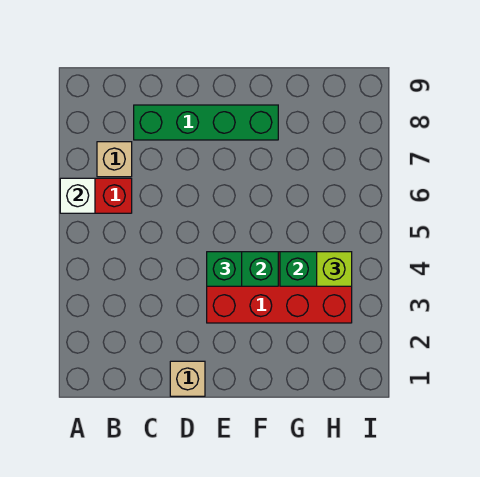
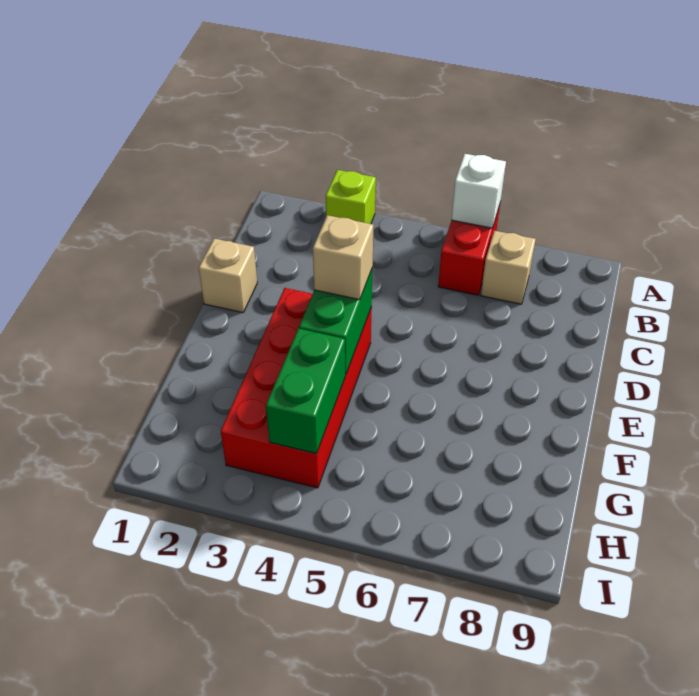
green 1x4 brick [134,105,278,140] -> none
green 1x1 brick [207,252,242,286] -> tan 1x1 brick [313,215,373,300]
lime 1x1 brick [317,252,352,286] -> lime 1x1 brick moved to [326,170,376,224]

